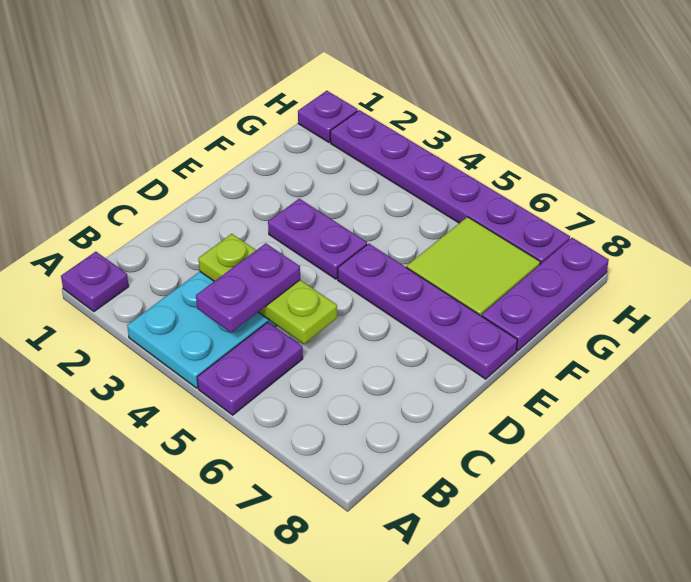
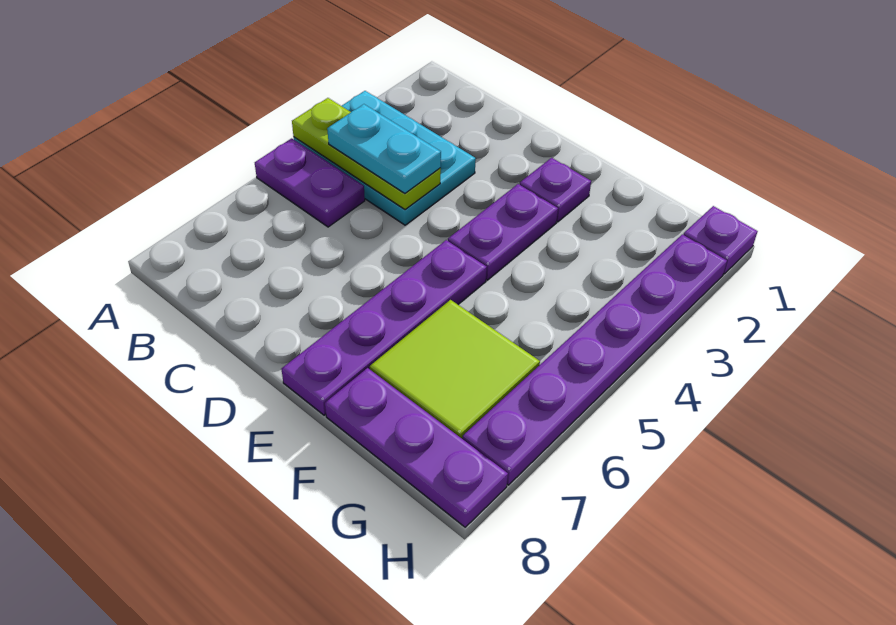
purple 1x1 plate [61,252,129,311] -> purple 1x1 plate moved to [520,158,591,222]
purple 1x2 plate [196,243,300,333] -> cyan 1x2 plate [327,104,441,193]
lime 1x3 plate [198,234,337,344] -> lime 1x3 plate turned to [292,98,441,210]

